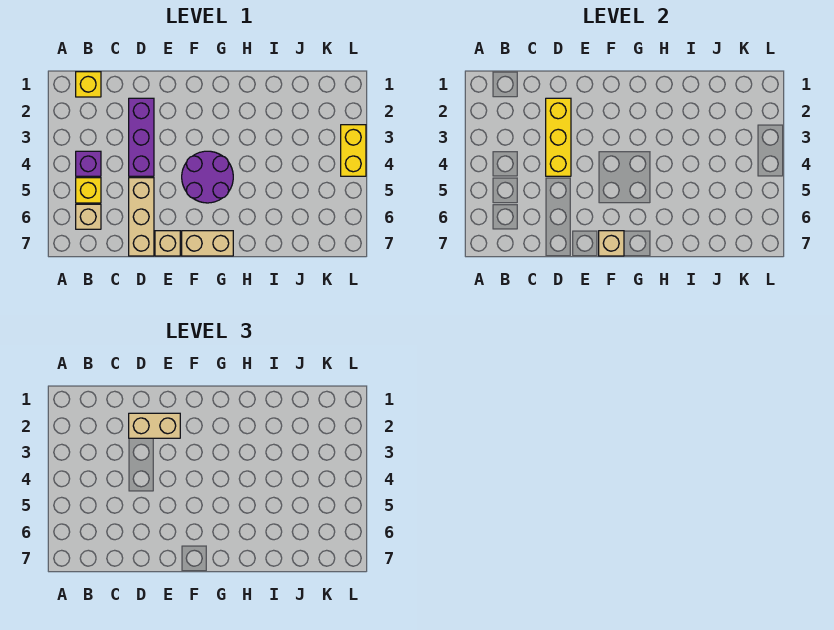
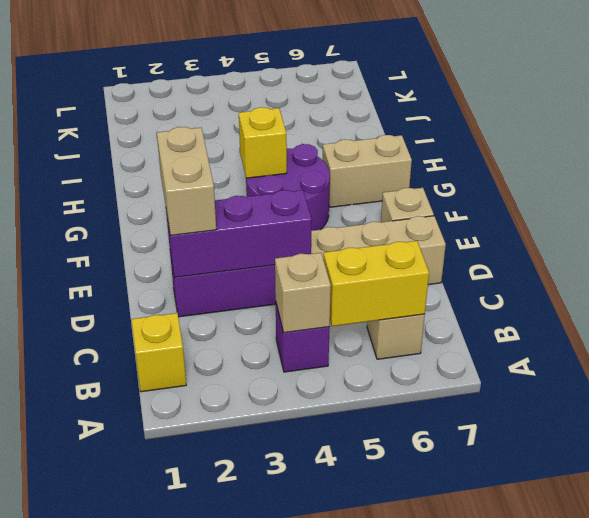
yellow 1x1 brick [76,178,101,203] -> yellow 1x1 brick moved to [239,107,287,178]
yellow 1x3 brick [546,98,571,176] -> purple 1x3 brick [166,190,312,278]
tan 1x2 brick [182,231,233,256] -> tan 1x2 brick turned to [322,135,412,207]
tan 1x1 brick [599,231,624,256] -> tan 1x1 brick moved to [275,253,331,333]
yellow 1x2 brick [341,125,366,176] -> yellow 1x2 brick moved to [323,241,429,326]

